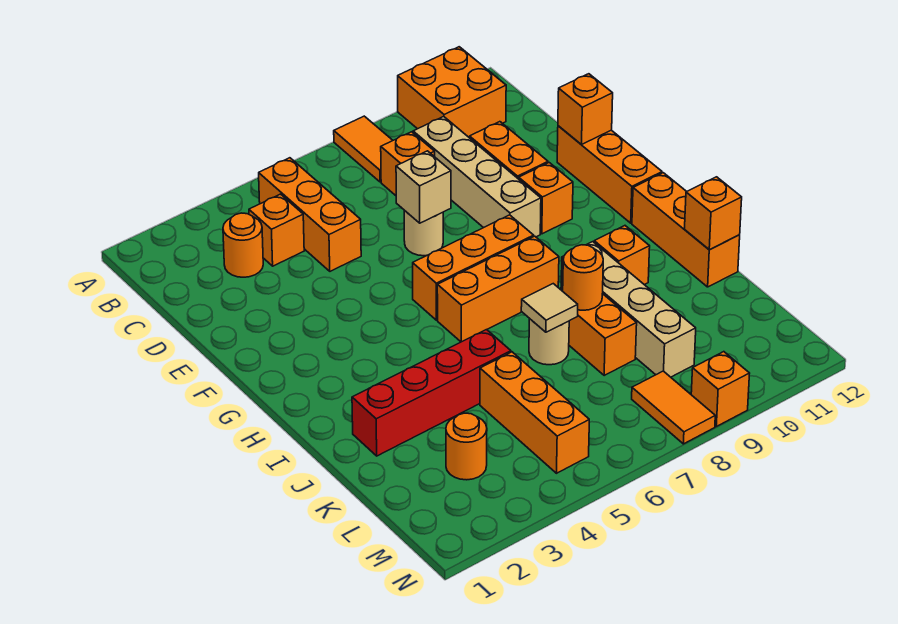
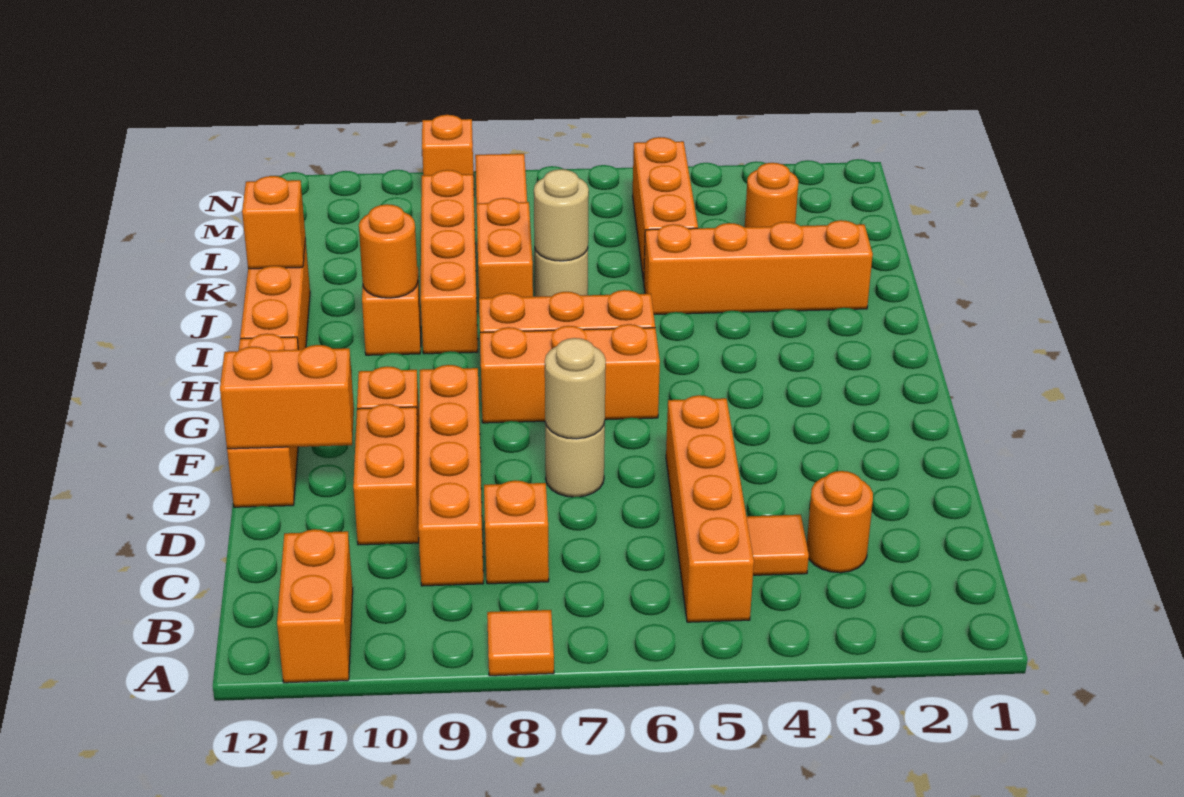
orange 1x2 tile [334,116,393,182] -> orange 1x1 tile [487,610,554,676]
orange 2x2 brick [398,47,506,138] -> orange 1x2 brick [277,529,353,683]
orange 1x3 brick [259,158,361,271] -> orange 1x4 brick [666,395,754,622]
orange 1x1 brick [249,194,304,266] -> orange 1x1 tile [746,515,809,575]
tan 1x4 brick [413,117,541,237] -> orange 1x4 brick [418,365,483,586]
tan 1x1 brick [396,151,451,223] -> tan 1x1 round brick [545,338,606,439]
orange 1x1 brick [558,74,613,145] -> orange 1x2 brick [220,345,354,449]
tan 1x4 brick [561,242,696,377] -> orange 1x4 brick [421,170,478,354]
red 1x4 brick [352,330,511,456] -> orange 1x4 brick [644,220,873,314]
tan 1x1 tile [521,284,578,332] -> tan 1x1 round brick [534,169,589,261]
orange 1x1 round brick [563,245,603,310] -> orange 1x1 round brick moved to [359,204,418,298]

